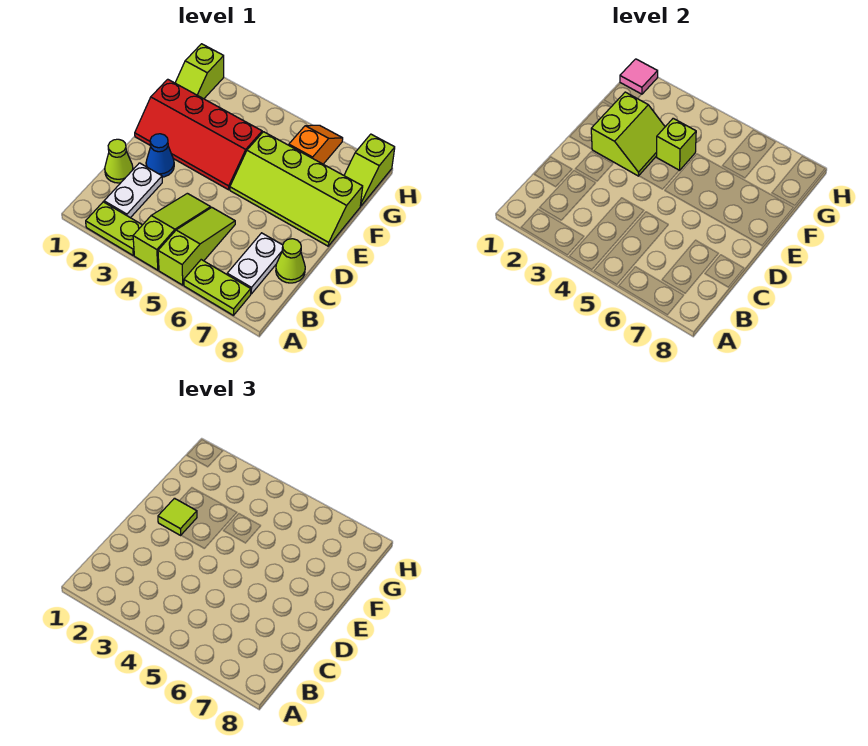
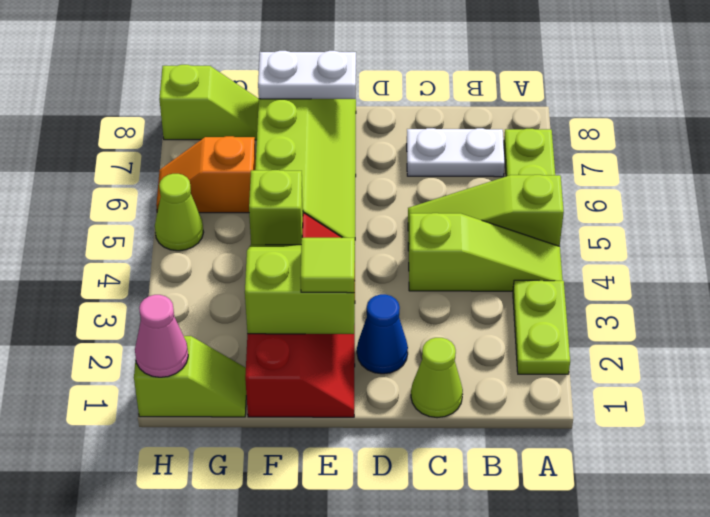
lime 1x3 slope [133,193,211,270] -> lime 1x3 slope turned to [409,213,563,291]
white 1x2 plate [104,163,162,218] -> white 1x2 plate moved to [258,51,356,99]
lime 1x1 cone [276,239,305,283] -> lime 1x1 cone moved to [155,174,204,251]
pink 1x1 tile [620,59,658,94] -> pink 1x1 cone [135,295,188,377]

